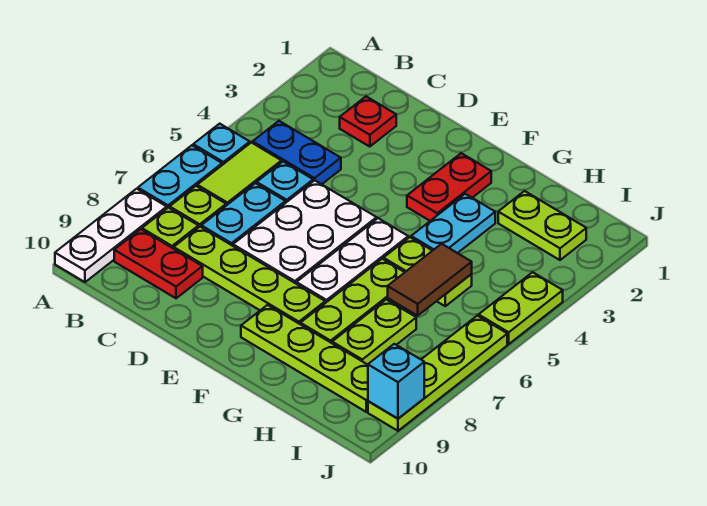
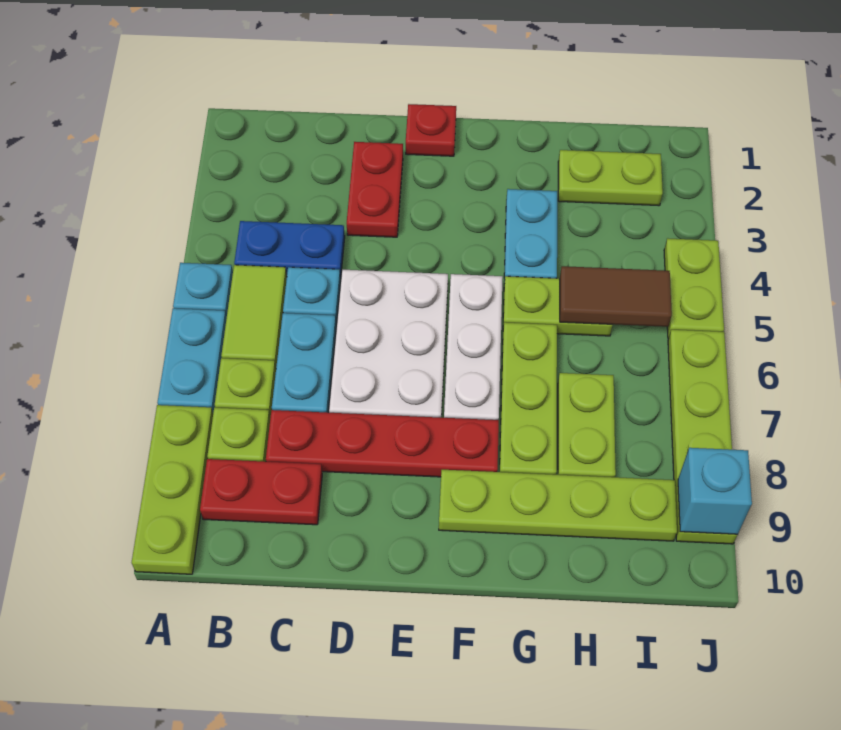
white 1x3 plate [55,189,167,282] -> lime 1x3 plate [132,405,213,574]
red 1x1 plate [340,97,396,147] -> red 1x1 plate moved to [406,104,456,156]
lime 1x4 plate [174,227,325,324] -> red 1x4 plate [266,410,499,477]
red 1x2 plate [407,153,491,221] -> red 1x2 plate moved to [347,142,403,237]
brown 1x2 tile [388,244,472,316] -> brown 1x2 tile turned to [560,266,672,327]

